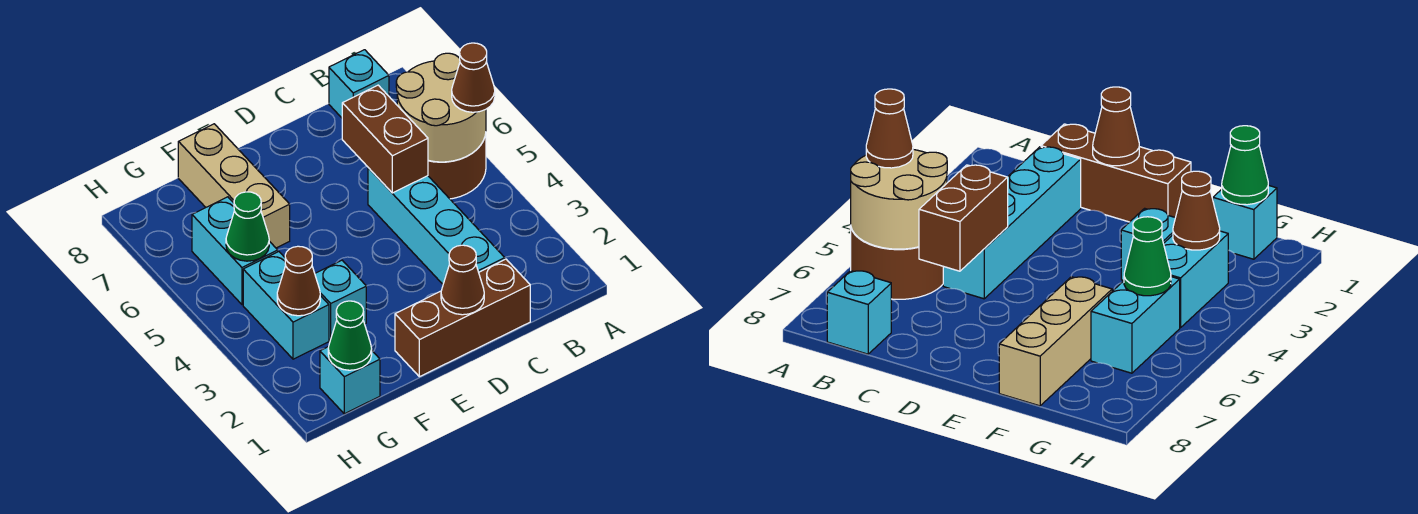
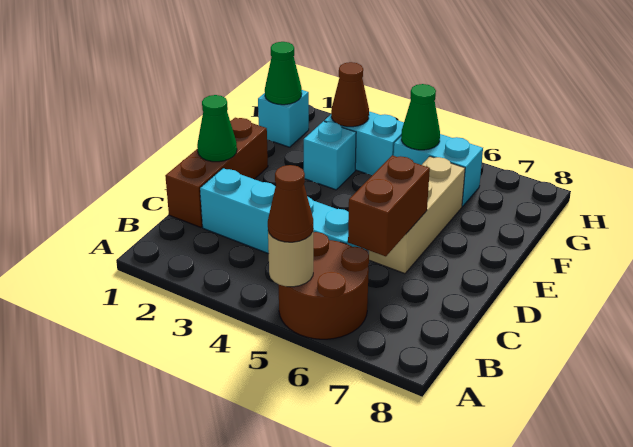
tan 2x2 round brick [396,53,486,162] -> tan 1x1 round brick [268,231,313,287]
cyan 1x1 brick [329,50,389,118] -> none
brown 1x2 brick [342,85,428,193] -> brown 1x2 brick turned to [348,155,430,256]
brown 1x1 cone [441,245,484,315] -> green 1x1 cone [197,95,237,162]
tan 1x3 brick [178,124,290,248] -> tan 1x3 brick turned to [369,156,465,274]

